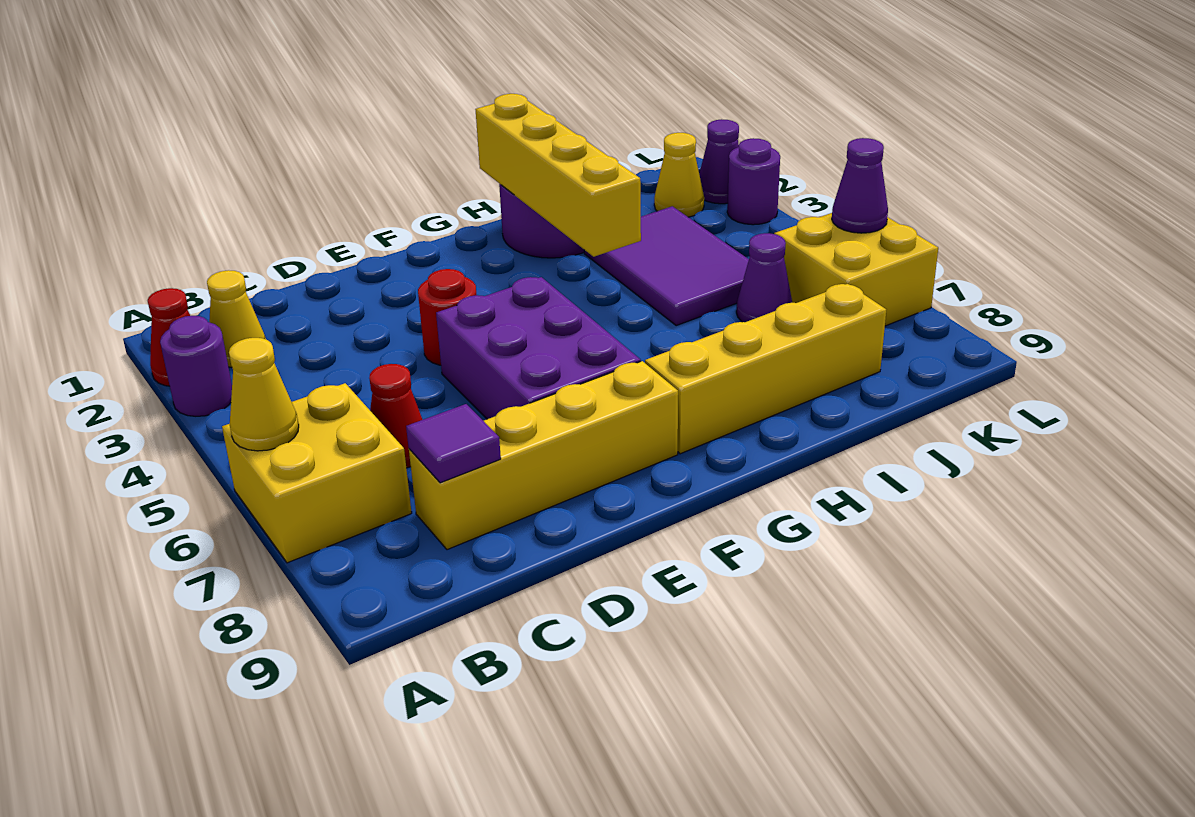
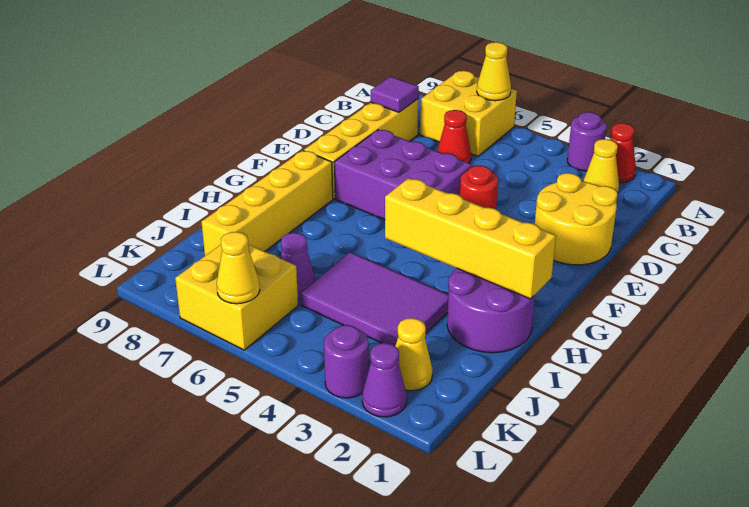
none -> yellow 2x2 round brick [535,173,618,265]
purple 1x1 cone [832,138,888,233] -> yellow 1x1 cone [217,232,260,304]

